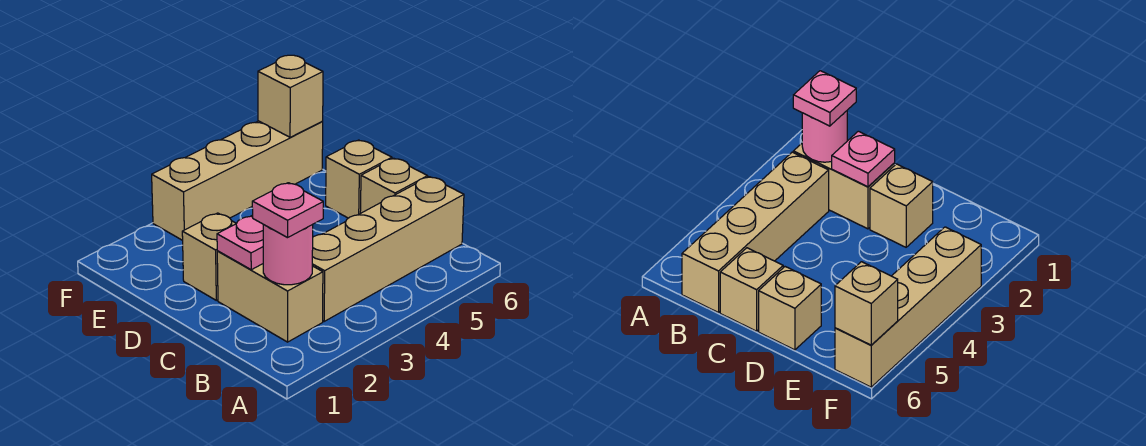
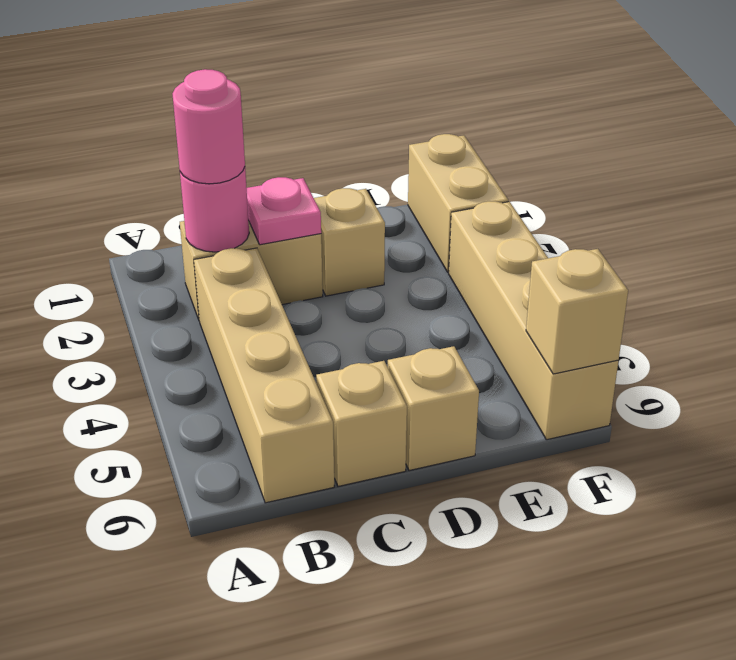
pink 1x1 plate [252,183,323,238] -> pink 1x1 round brick [172,69,245,184]
none -> tan 1x2 brick [408,134,508,272]

